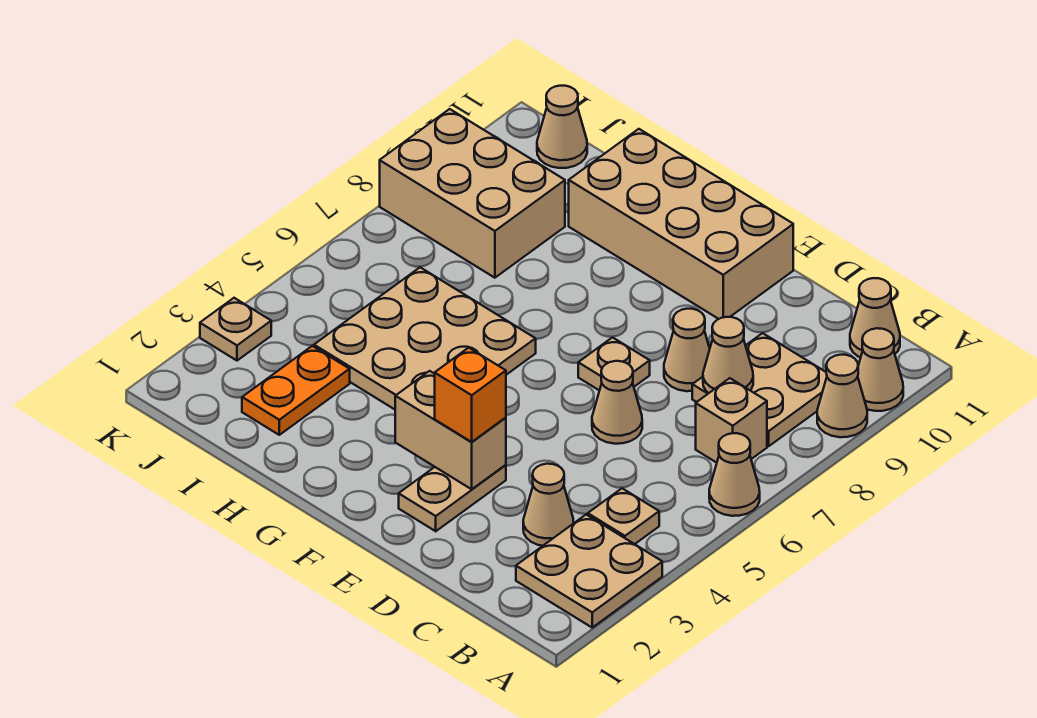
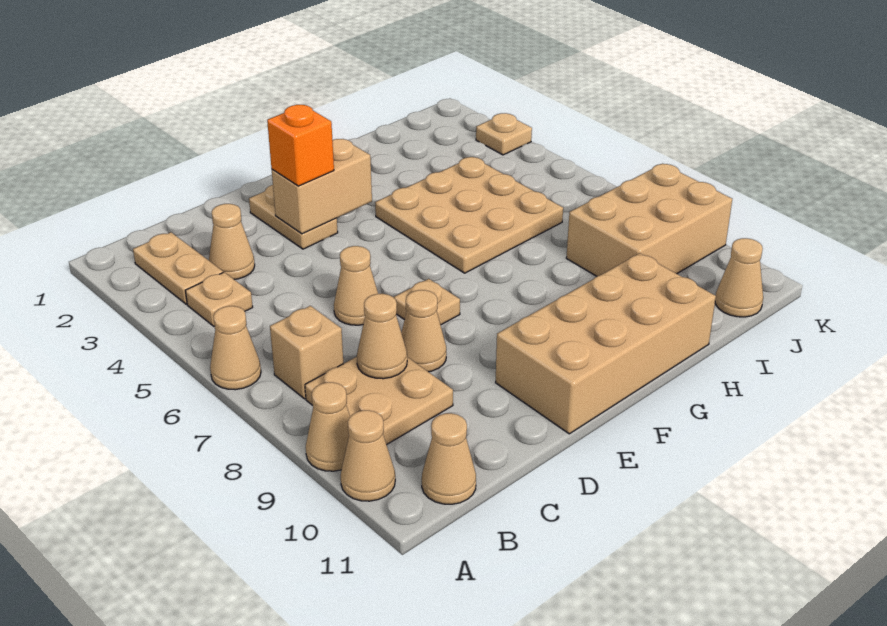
tan 2x2 plate [516,515,662,627] -> tan 1x2 plate [133,232,223,304]
orange 1x2 plate [242,346,350,435] -> none

